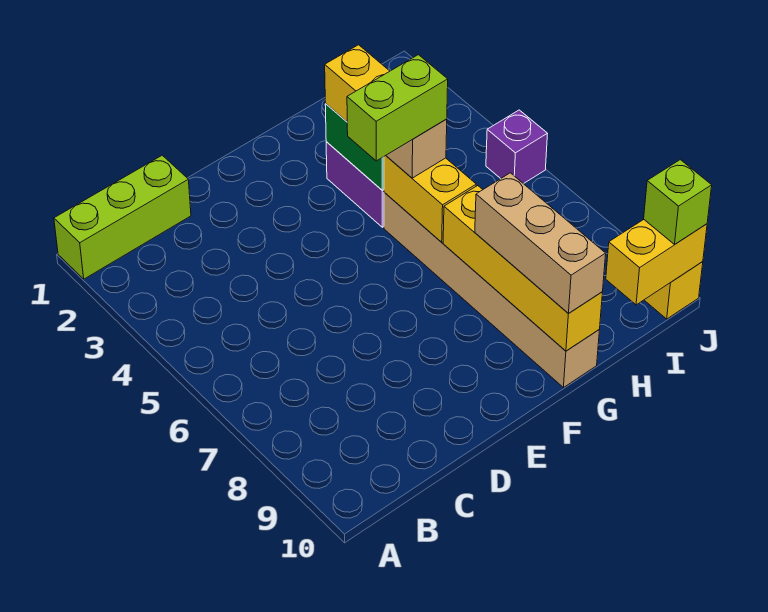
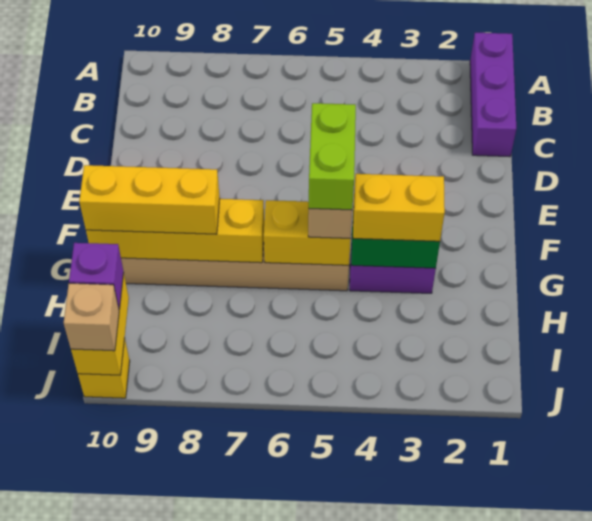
lime 1x3 brick [54,155,191,279] -> purple 1x3 brick [470,33,516,157]
tan 1x3 brick [475,173,606,314] -> yellow 1x3 brick [79,165,220,234]
purple 1x1 brick [486,110,548,184] -> purple 1x1 brick moved to [69,243,124,309]
lime 1x1 brick [644,160,712,244] -> tan 1x1 brick [64,283,119,351]

